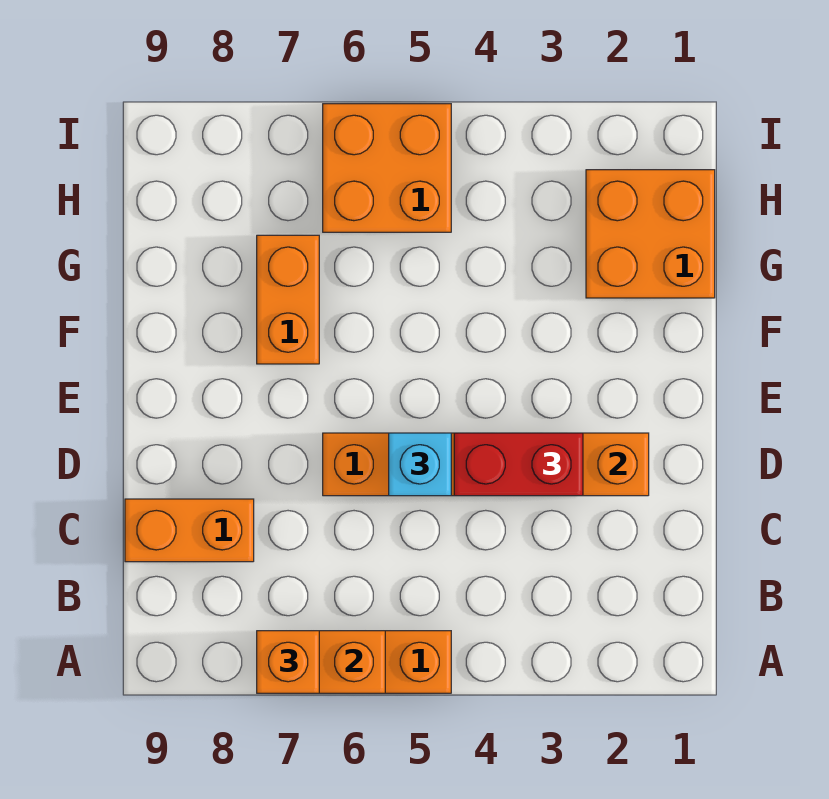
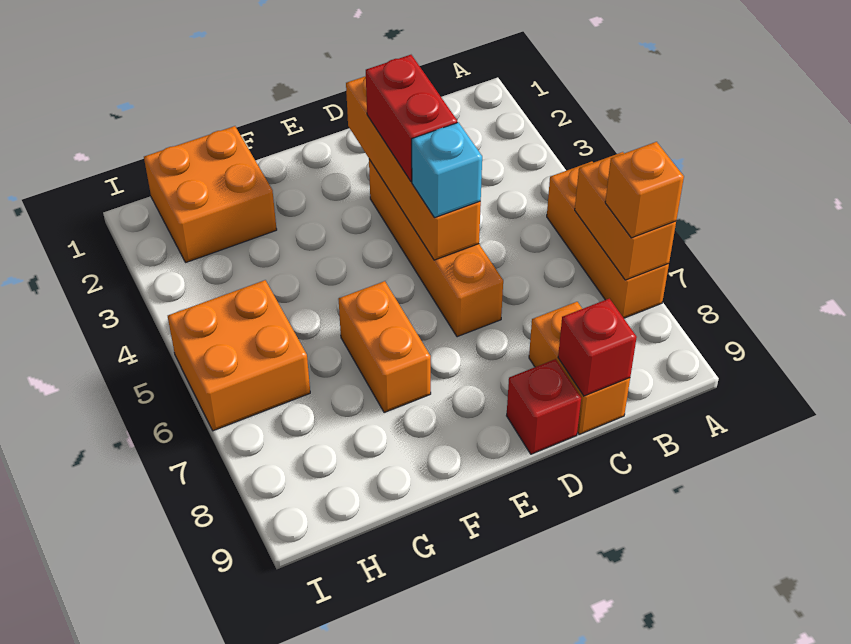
none -> red 1x1 brick [558,298,637,396]
none -> red 1x1 brick [507,359,581,454]
orange 1x2 brick [257,235,319,364] -> orange 1x2 brick turned to [339,281,431,413]

